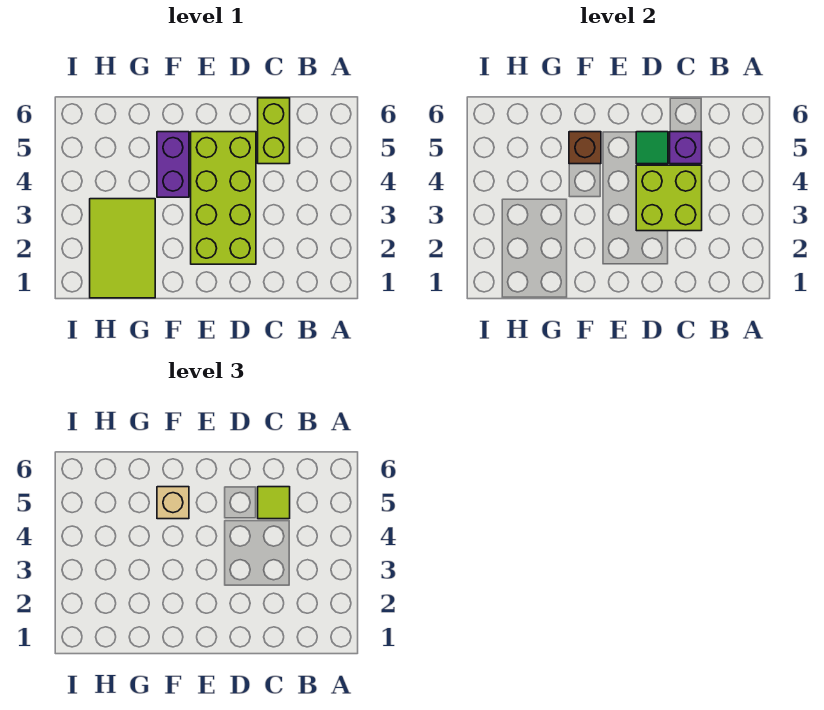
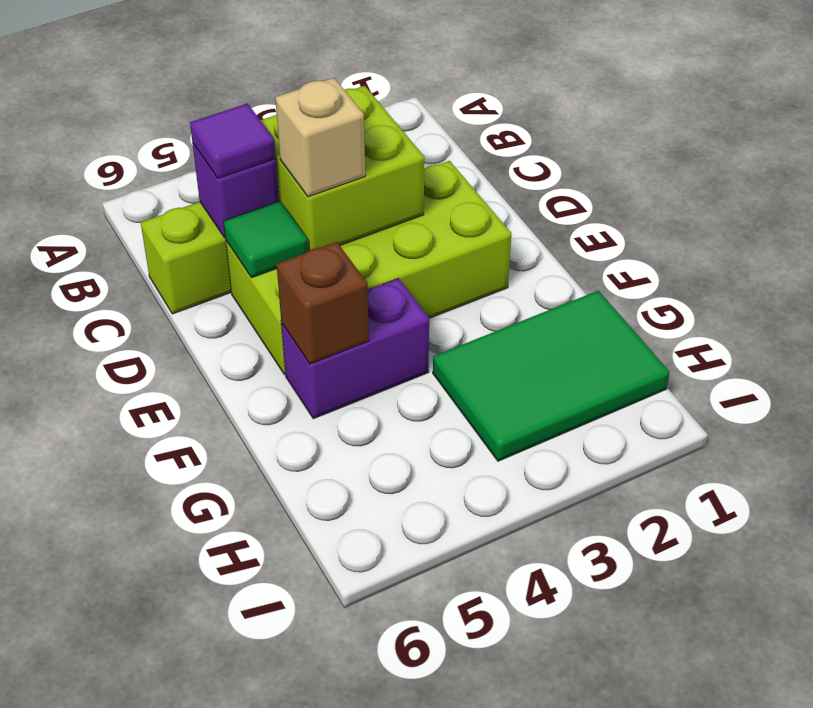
lime 1x1 tile [258,487,290,519] -> purple 1x1 tile [190,103,276,178]
tan 1x1 brick [157,487,189,519] -> tan 1x1 brick moved to [275,78,365,197]
lime 2x3 tile [90,199,155,298] -> green 2x3 tile [433,291,670,461]

